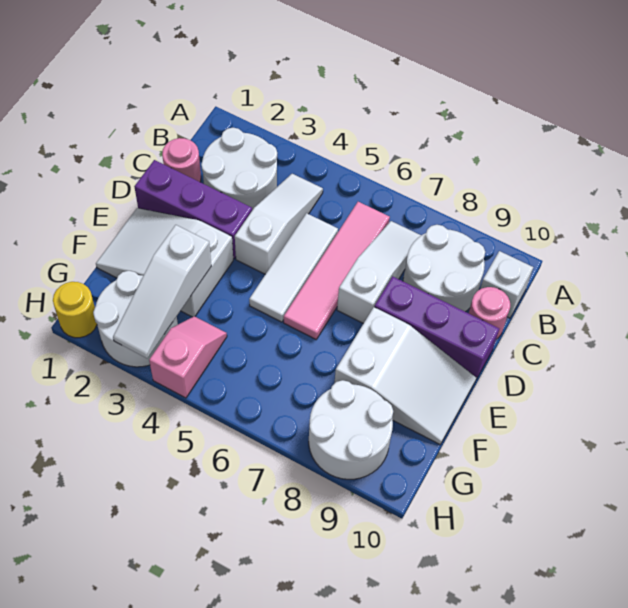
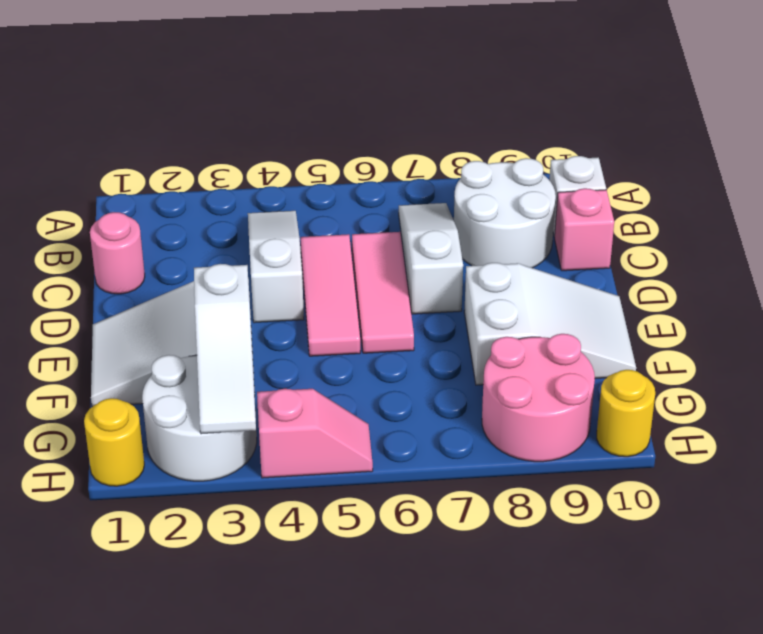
white 2x2 round brick [201,128,277,210] -> none
pink 1x4 tile [284,202,390,339] -> pink 1x3 tile [352,232,414,353]
white 1x3 tile [249,213,338,322] -> pink 1x3 tile [301,234,360,356]
pink 1x1 round brick [469,287,510,339] -> pink 1x1 brick [555,188,614,271]
purple 1x3 brick [134,160,252,259] -> none
purple 1x3 brick [375,276,499,379] -> none
pink 1x2 slope [149,316,227,398] -> pink 1x2 slope turned to [257,389,373,478]
white 2x2 round brick [309,380,393,479] -> pink 2x2 round brick [482,334,595,462]
none -> yellow 1x1 round brick [597,370,655,457]

